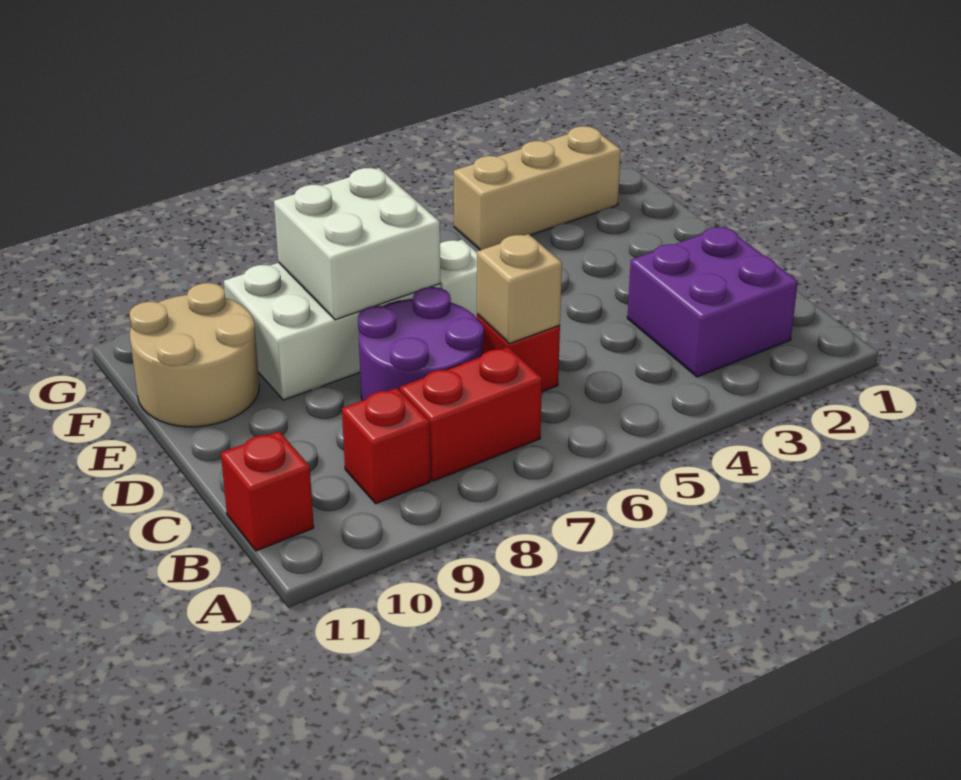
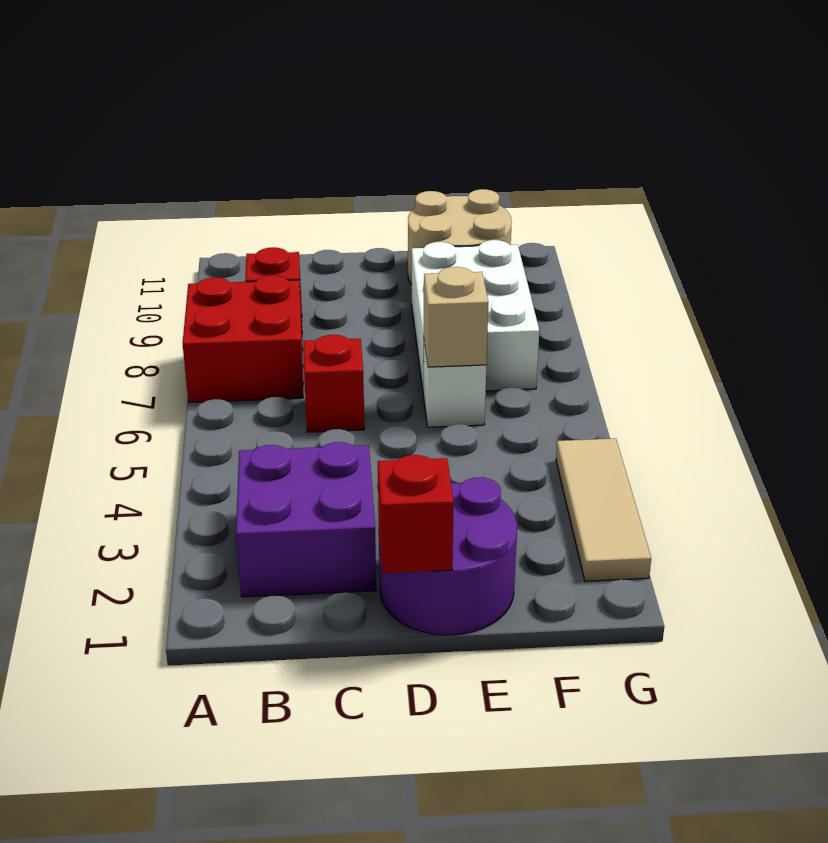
red 1x2 brick [400,347,542,481] -> red 2x2 brick [183,275,303,402]
red 1x1 brick [221,431,314,551] -> red 1x1 brick moved to [378,455,454,573]
tan 1x1 brick [477,234,562,344] -> tan 1x1 brick moved to [423,267,489,367]
purple 2x2 round brick [358,287,484,400] -> purple 2x2 round brick moved to [379,477,517,635]
white 2x2 brick [274,168,440,320] -> none
tan 1x3 brick [454,126,621,250] -> tan 1x3 tile [556,438,651,581]

